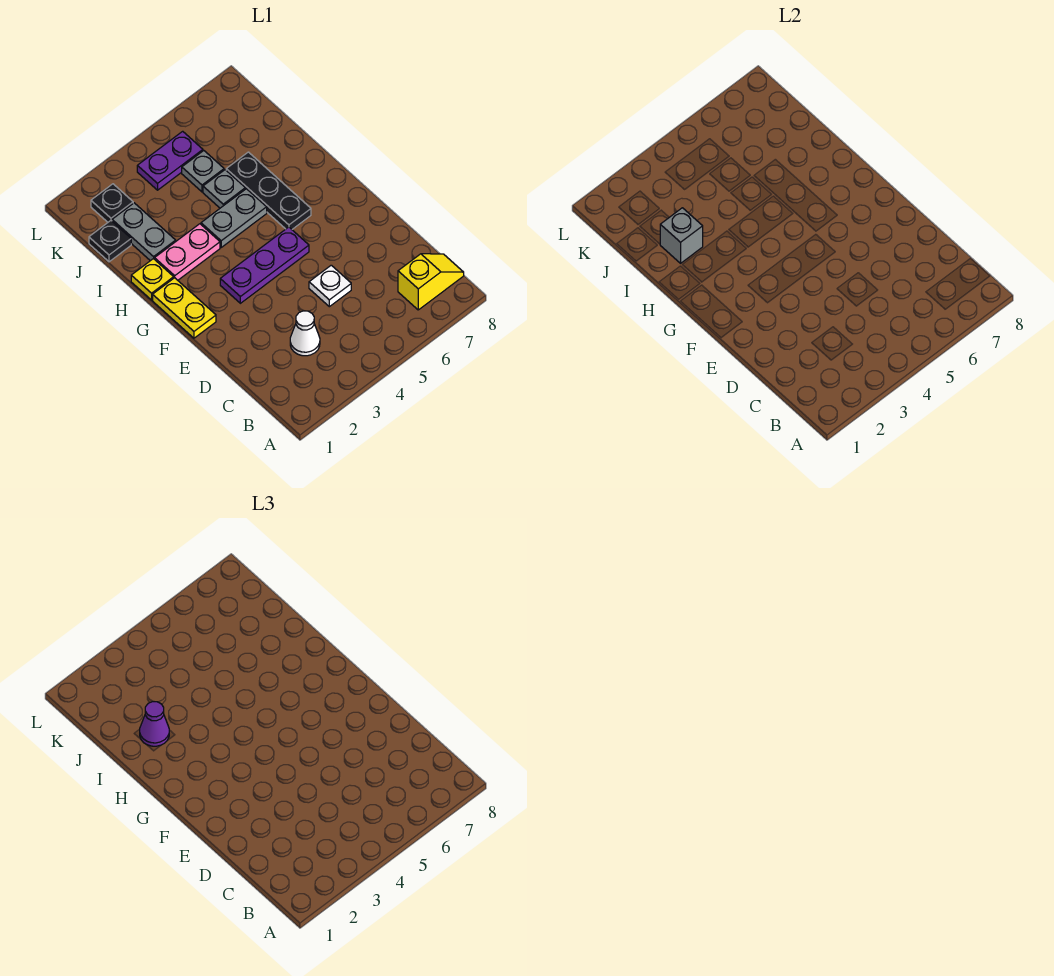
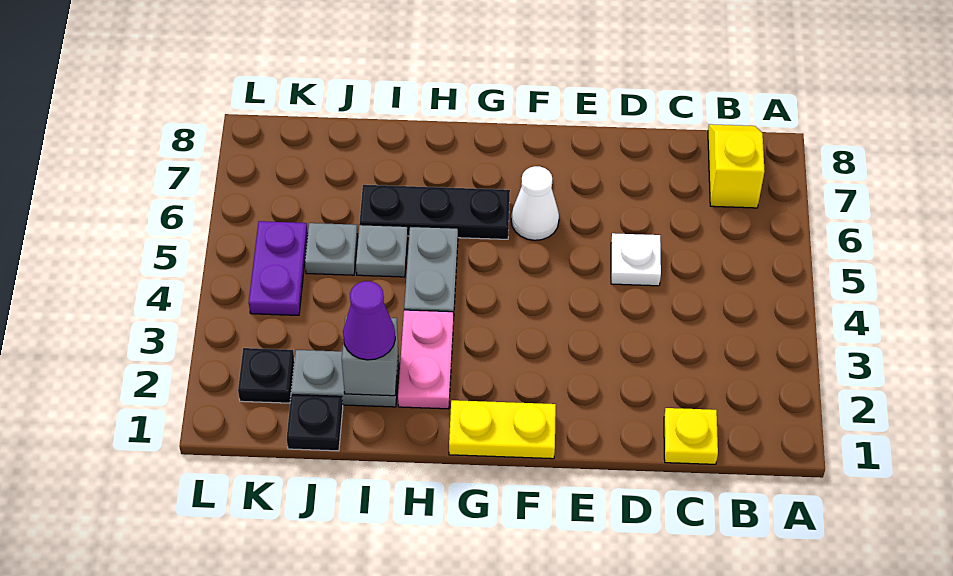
white 1x1 cone [290,311,320,356] -> white 1x1 cone moved to [511,166,559,240]
purple 1x3 plate [220,227,309,303] -> none
yellow 1x1 plate [131,259,174,300] -> yellow 1x1 plate moved to [664,408,718,464]

